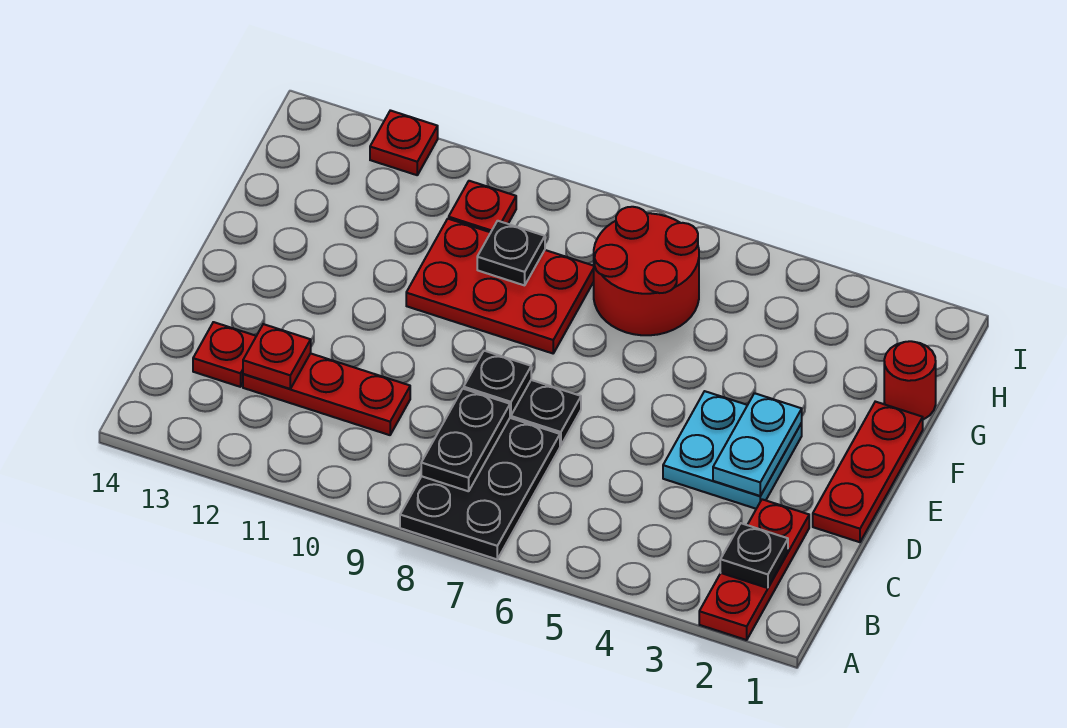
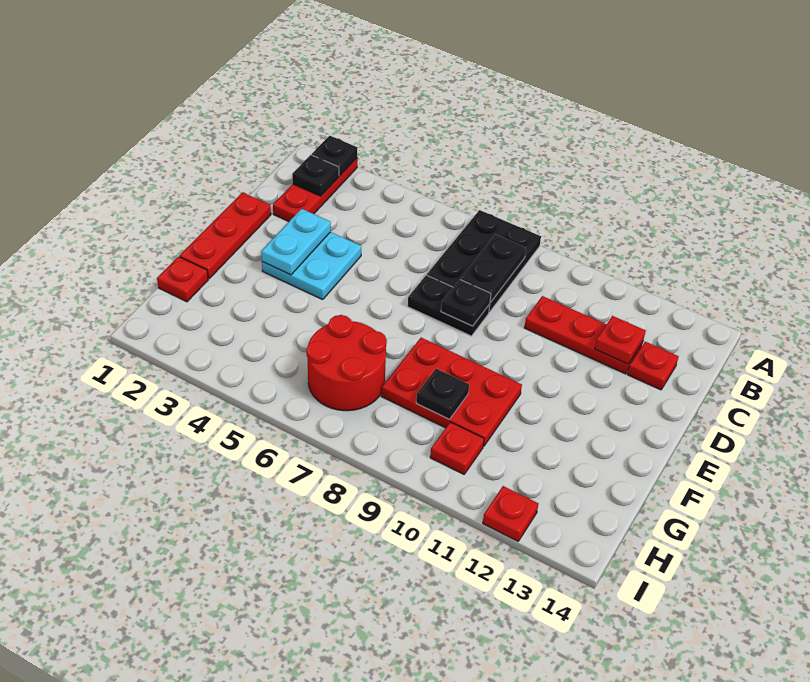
none -> black 1x1 plate [312,136,357,176]
red 1x1 round brick [884,341,936,420] -> red 1x1 plate [157,257,208,302]

